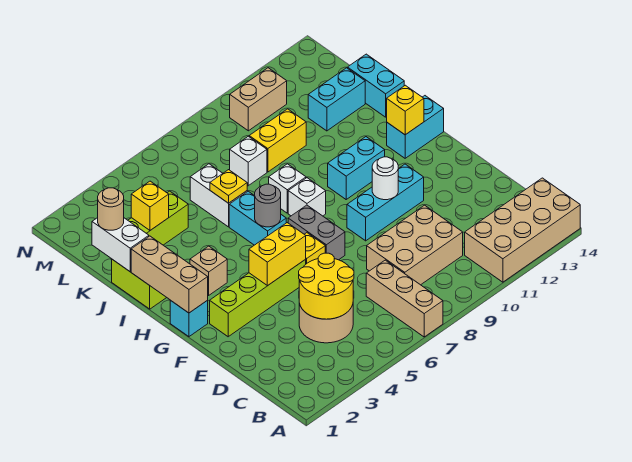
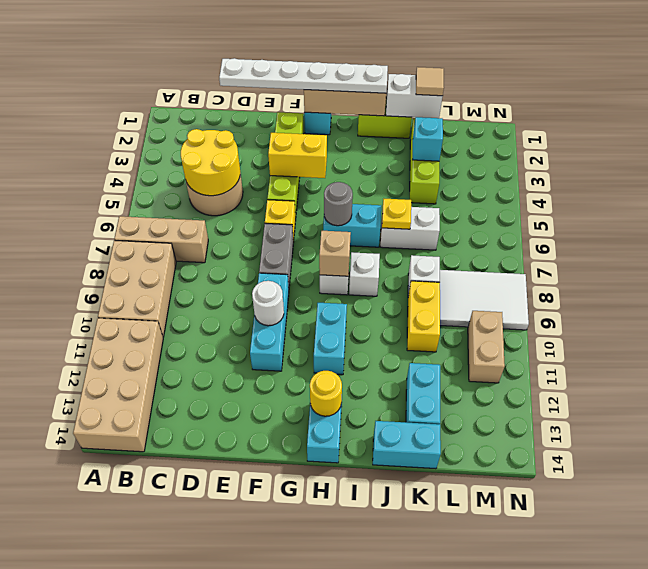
tan 2x3 brick [367,205,463,285] -> tan 2x3 brick moved to [98,240,176,337]
none -> white 1x6 plate [219,58,388,93]
yellow 1x2 brick [249,223,306,286] -> yellow 1x2 brick turned to [268,133,327,178]
grey 1x2 brick [288,205,345,260] -> grey 1x2 brick turned to [259,223,293,287]
tan 1x1 brick [190,246,227,295] -> tan 1x1 brick moved to [319,231,351,276]
yellow 1x1 brick [387,85,424,135] -> yellow 1x1 round brick [310,371,342,416]
tan 1x1 round brick [98,188,124,230] -> tan 1x1 tile [416,67,444,96]
yellow 1x1 brick [131,181,169,230] -> cyan 1x1 brick [412,117,443,161]
none -> white 2x3 tile [440,270,529,330]

